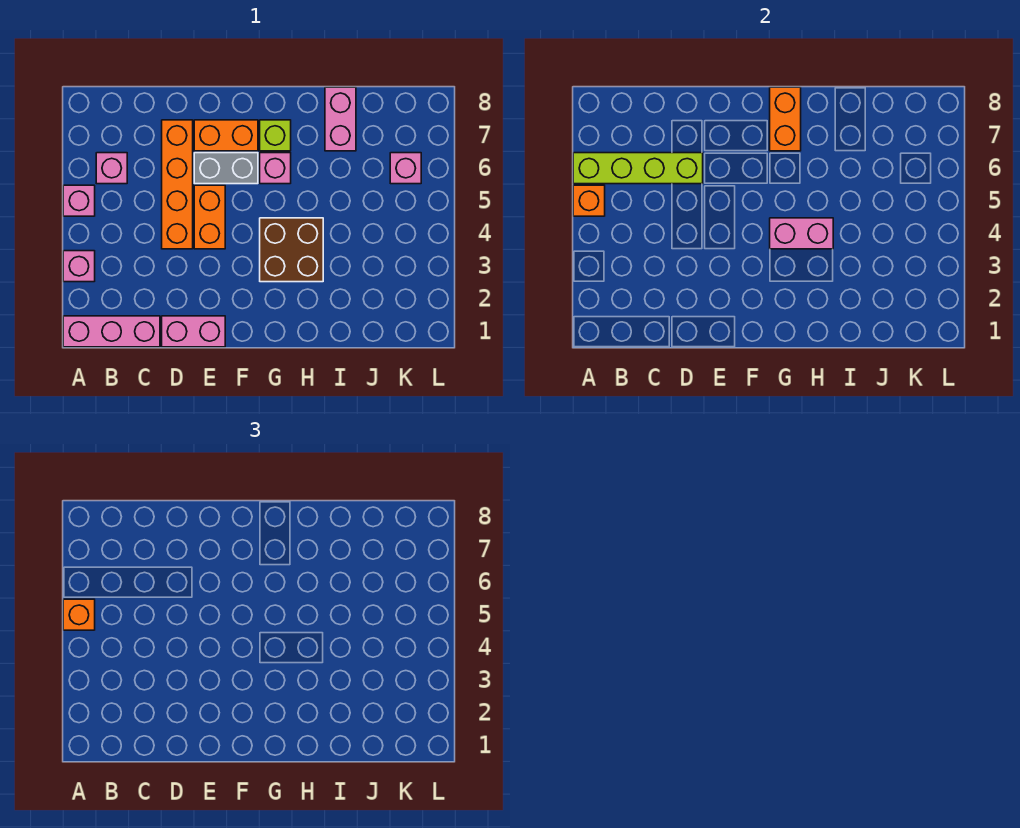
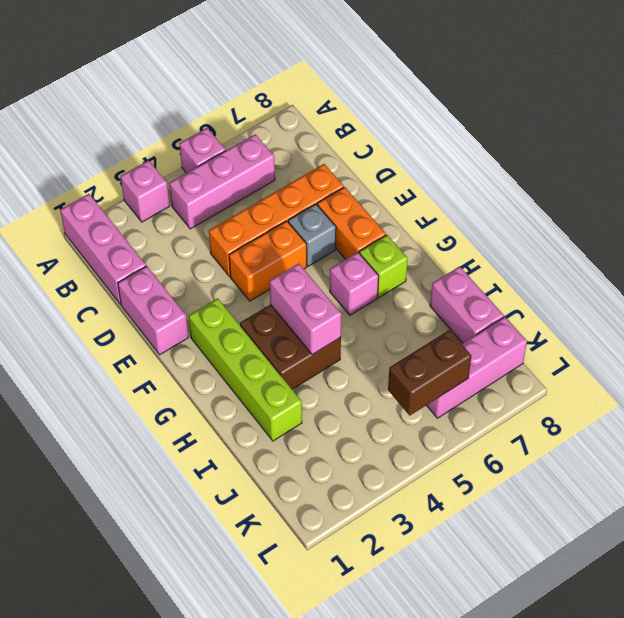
orange 1x1 brick [573,185,605,216] -> none
orange 1x1 brick [63,599,95,630] -> none
lime 1x4 brick [573,153,703,184] -> lime 1x4 brick moved to [189,298,302,441]
pink 1x1 brick [96,153,127,184] -> pink 1x3 brick [169,134,275,229]
grey 1x2 brick [194,153,258,184] -> grey 1x1 brick [288,204,336,266]
orange 1x2 brick [770,87,801,151] -> none
pink 1x2 brick [325,87,356,151] -> pink 1x2 brick turned to [430,266,504,343]
none -> brown 1x2 brick [388,330,471,415]
pink 1x1 brick [390,153,421,184] -> pink 1x3 brick [426,317,527,418]

